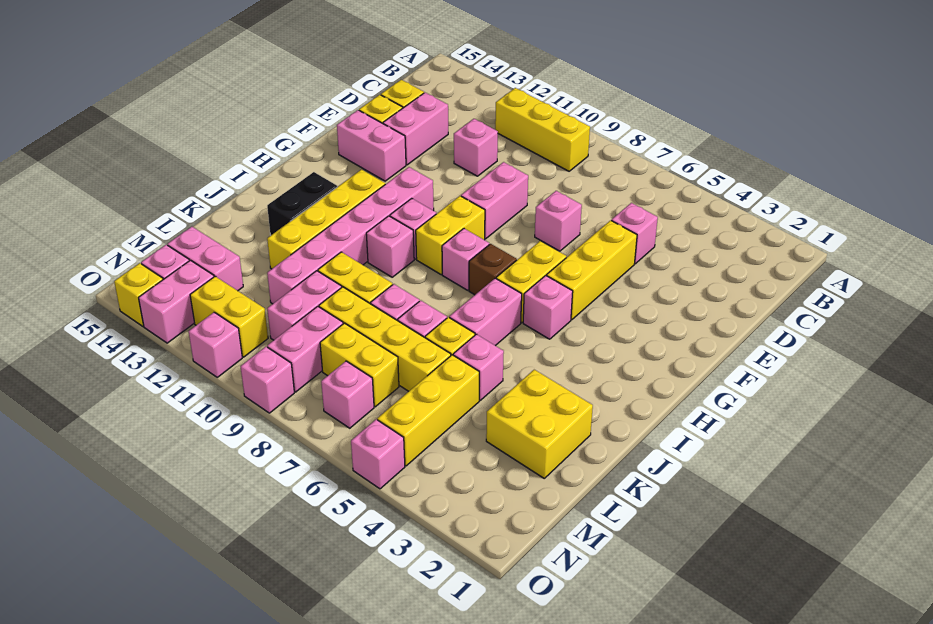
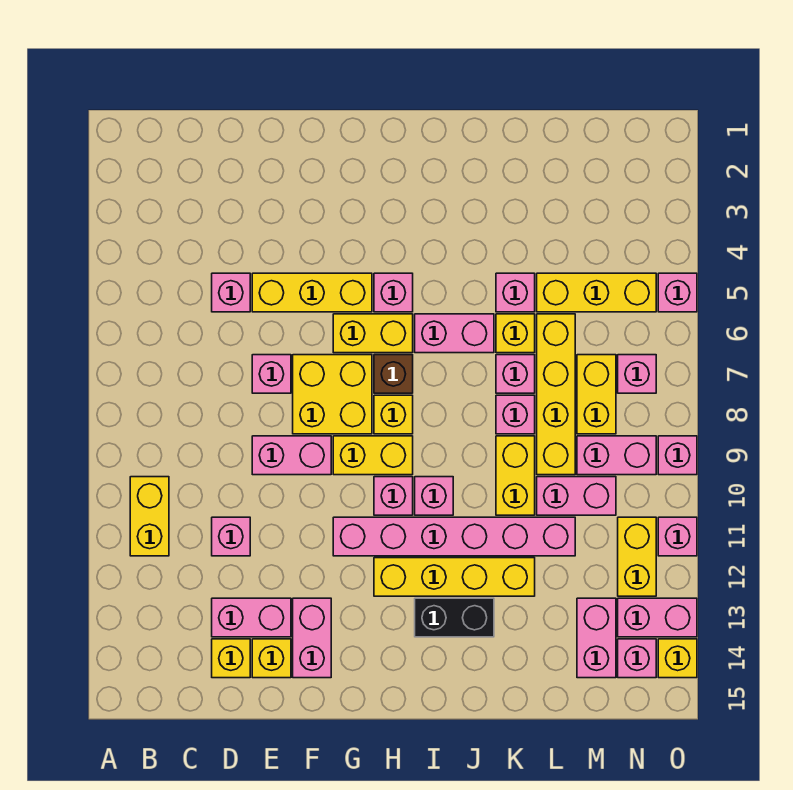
yellow 1x3 brick [495,88,590,171] -> yellow 1x2 brick [130,477,169,556]
pink 1x1 brick [442,229,489,290] -> yellow 1x1 brick [374,395,413,434]
yellow 2x2 brick [486,370,593,478] -> yellow 2x2 brick moved to [293,355,372,434]

